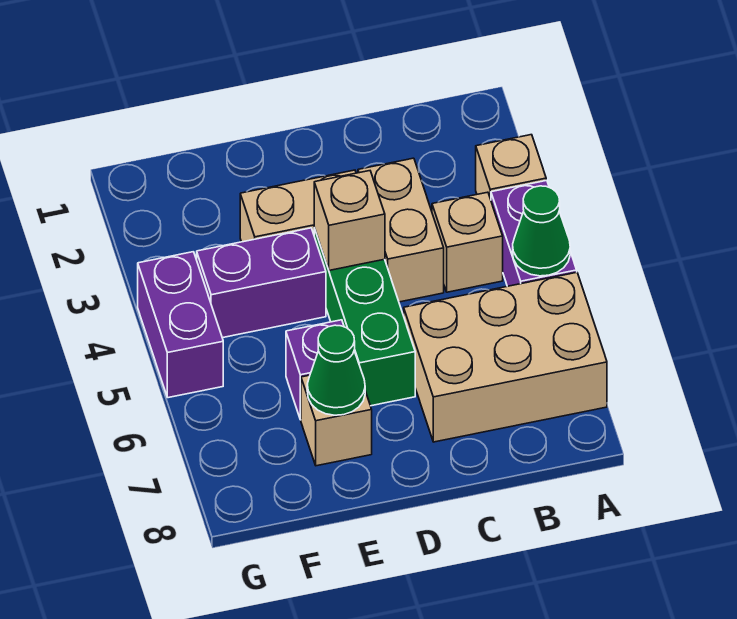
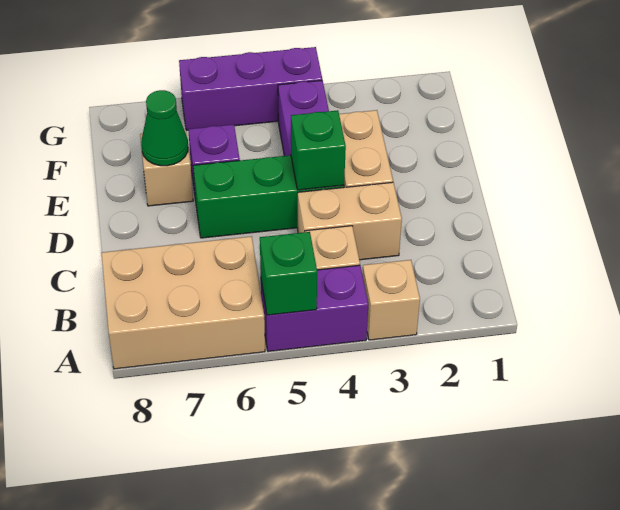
green 1x1 cone [513,186,570,276] -> green 1x1 brick [260,232,317,315]
tan 2x3 brick [404,272,607,442] -> tan 2x3 brick turned to [102,236,265,369]
tan 1x1 brick [314,171,385,270] -> green 1x1 brick [291,110,346,190]
purple 1x2 brick [138,252,223,398] -> purple 1x3 brick [179,47,322,131]

